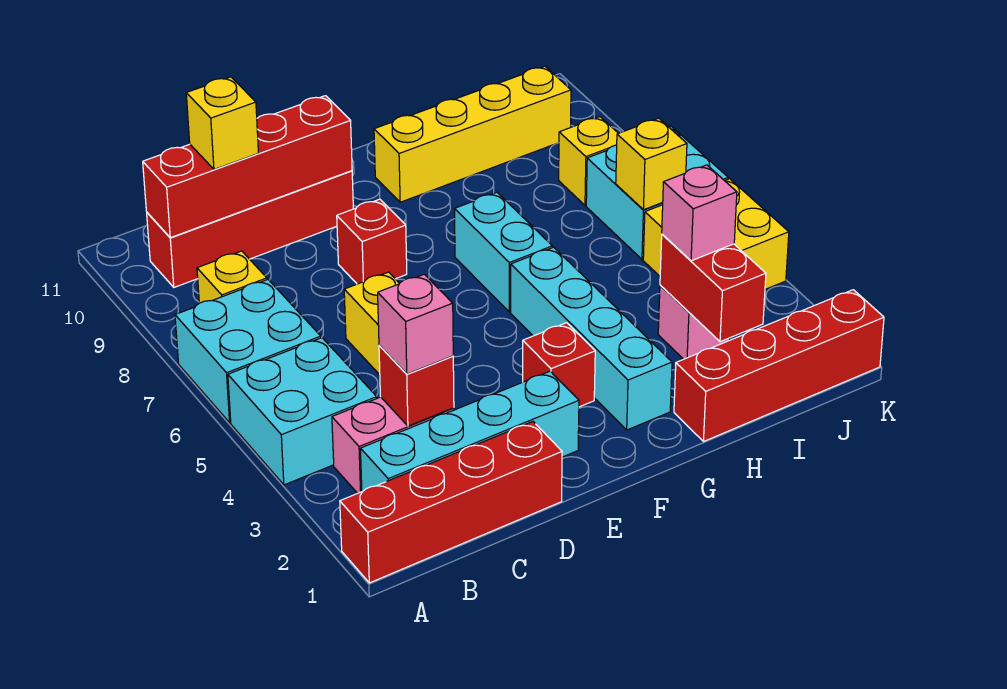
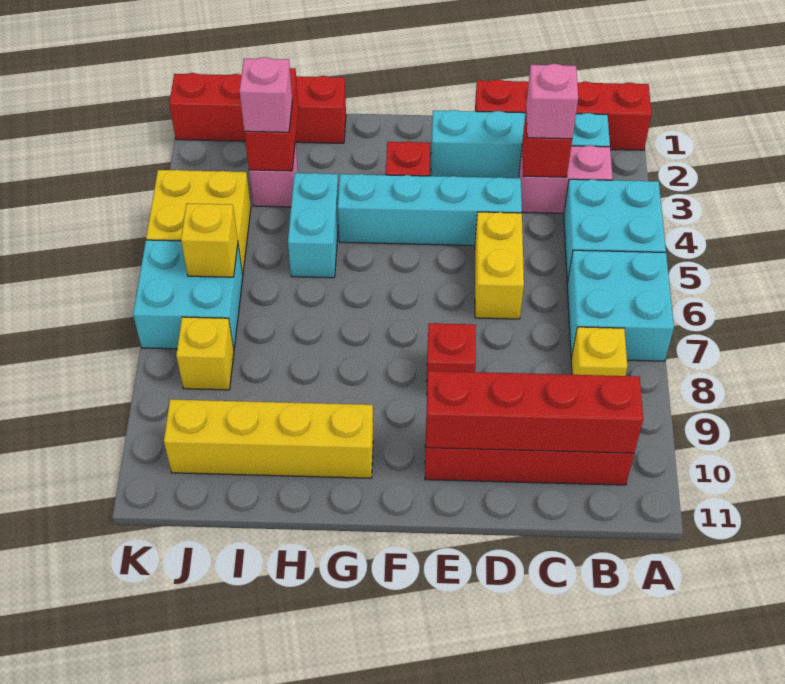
yellow 1x1 brick [186,77,258,169] -> none
cyan 1x4 brick [511,247,672,430] -> cyan 1x4 brick turned to [338,174,522,246]
cyan 1x2 brick [455,192,552,312] -> cyan 1x2 brick moved to [288,173,339,278]

